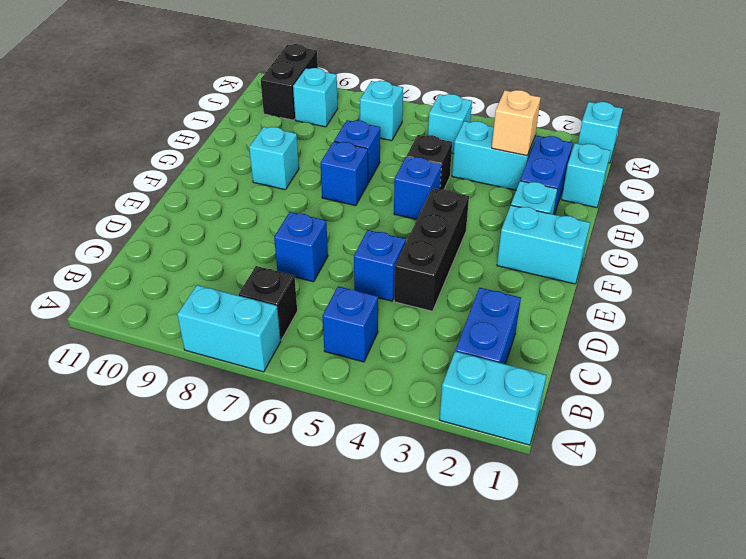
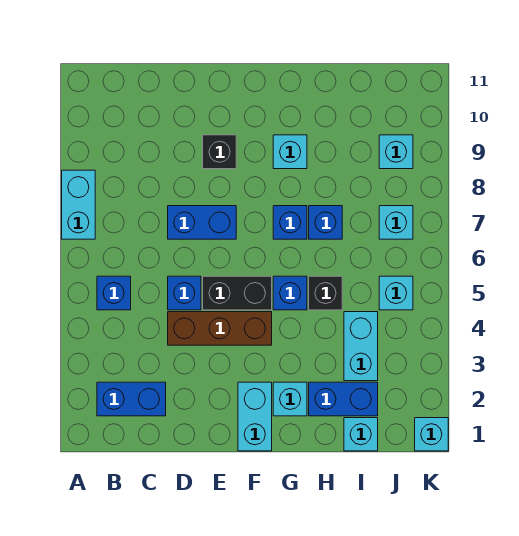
cyan 1x2 brick [440,351,547,445] -> none
black 1x1 brick [239,266,297,340] -> black 1x1 brick moved to [203,135,236,169]
black 1x3 brick [394,188,469,311] -> brown 1x3 brick [168,312,272,345]
blue 1x1 brick [274,212,328,282] -> blue 1x2 brick [168,206,236,239]
tan 1x1 brick [492,90,541,156] -> none
black 1x2 brick [261,44,318,120] -> black 1x2 brick moved to [203,276,272,310]

